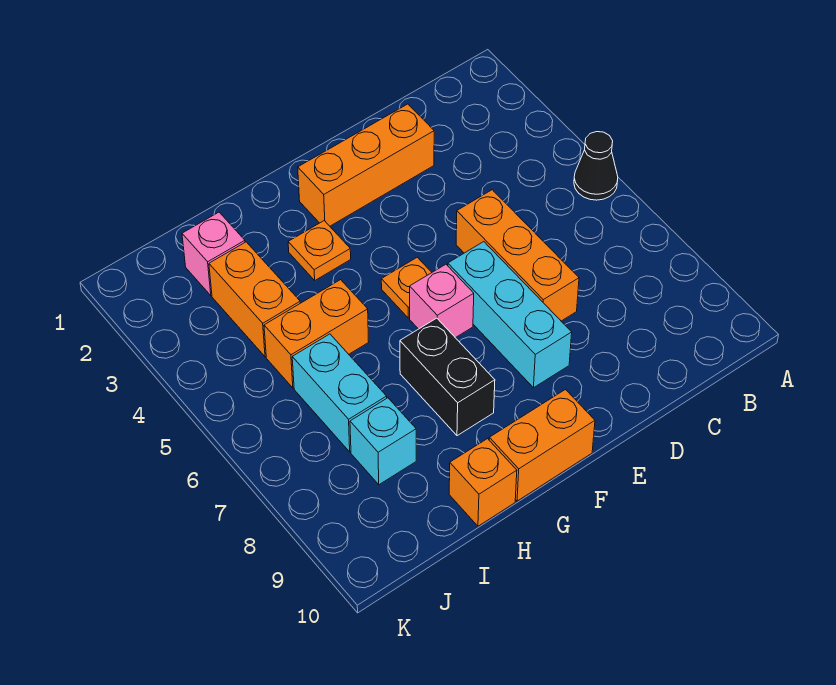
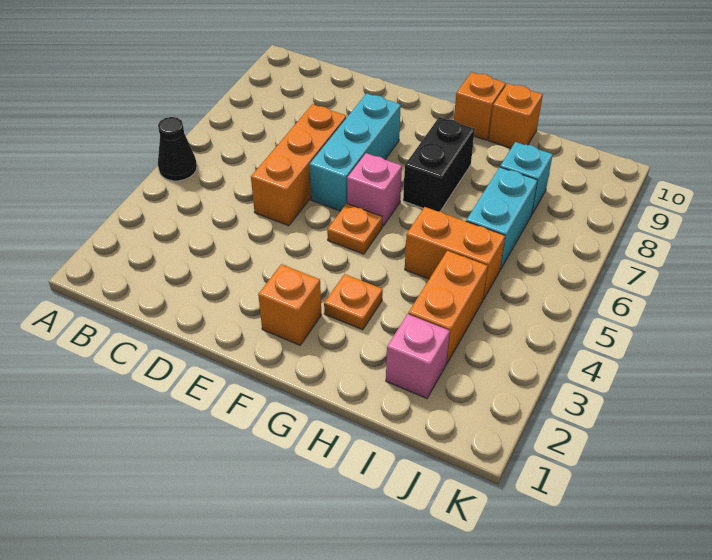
orange 1x3 brick [298,104,434,226] -> orange 1x1 brick [258,264,321,345]
orange 1x2 brick [489,390,595,501] -> orange 1x1 brick [454,72,506,140]

